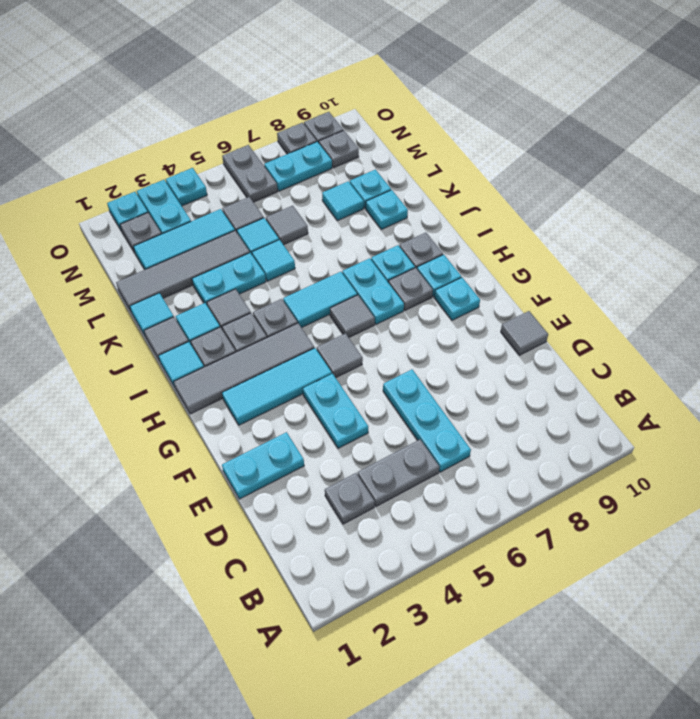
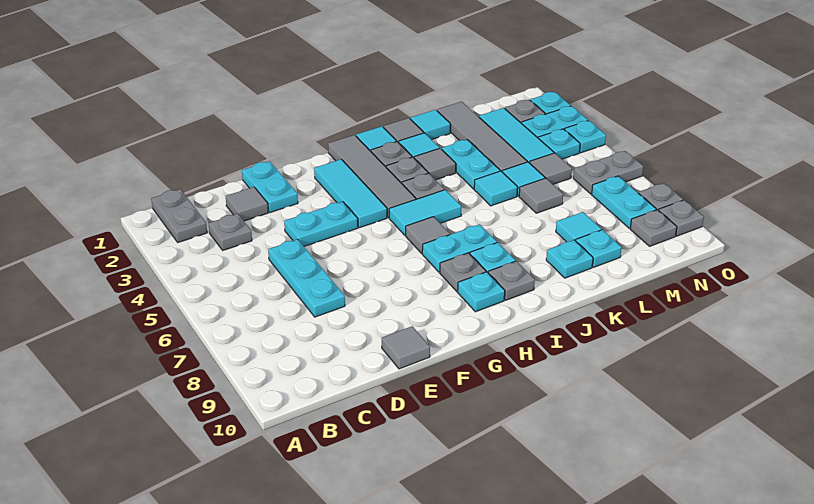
grey 1x2 plate [358,440,439,506] -> grey 1x2 plate moved to [151,189,207,242]
cyan 1x3 plate [383,370,471,472] -> cyan 1x3 plate turned to [268,239,345,317]
grey 1x1 tile [317,333,363,378] -> grey 1x1 tile moved to [226,187,268,221]
cyan 1x1 plate [434,277,480,320] -> cyan 1x1 plate moved to [538,129,580,159]
cyan 1x2 tile [283,272,357,328] -> cyan 1x2 tile turned to [389,190,461,235]

